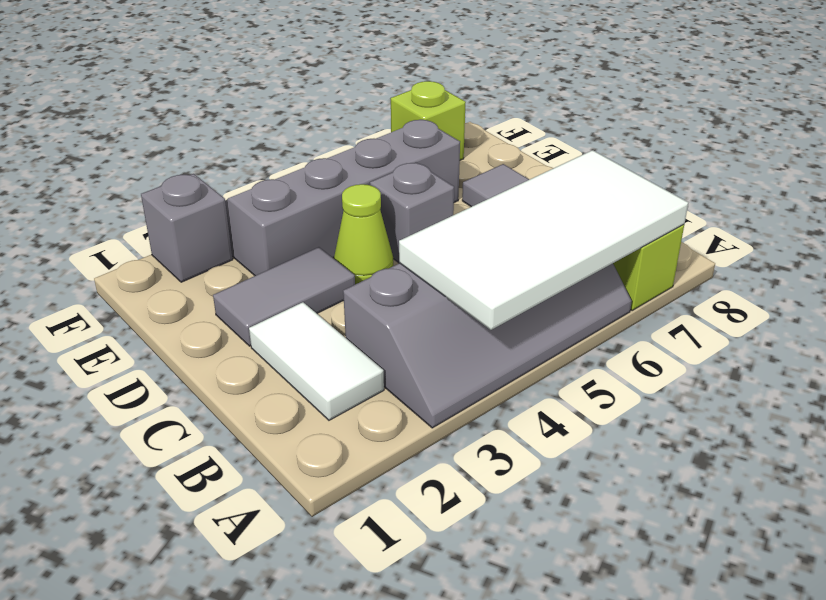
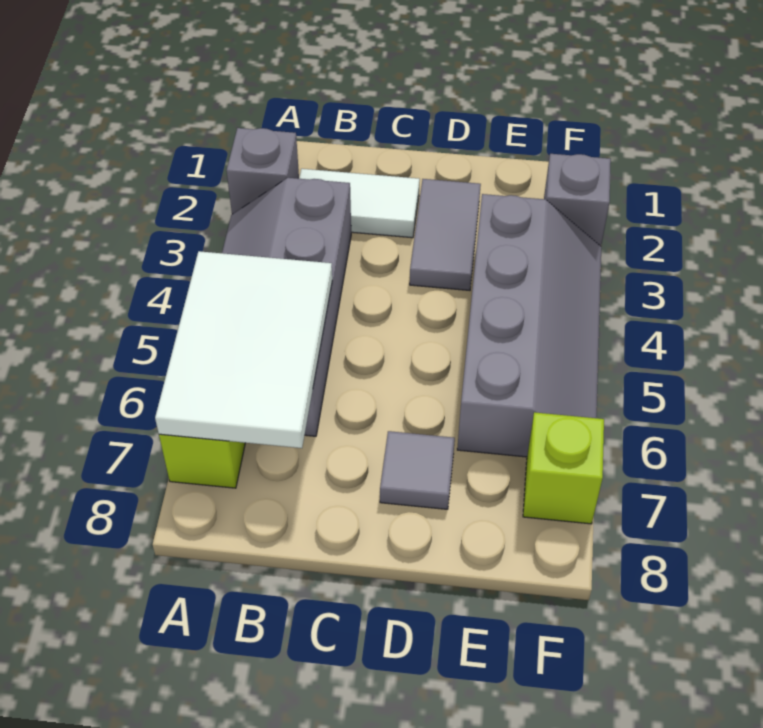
white 2x4 tile [399,150,688,330] -> white 2x3 tile [155,251,332,448]
lime 1x1 cone [334,184,393,284] -> none
grey 1x1 brick [370,163,454,263] -> grey 1x1 brick moved to [227,128,299,214]

